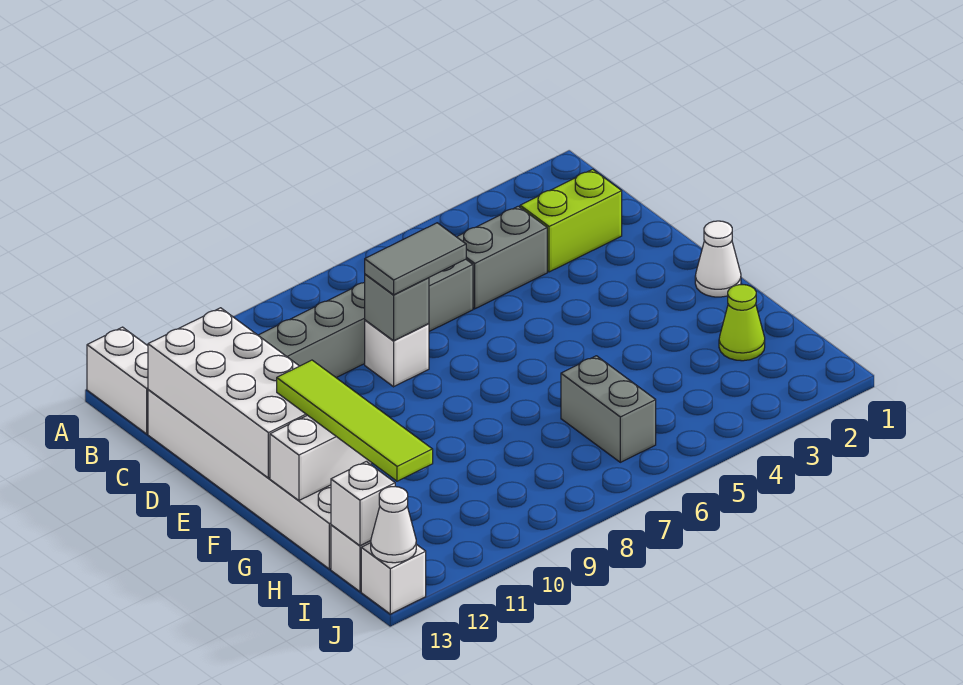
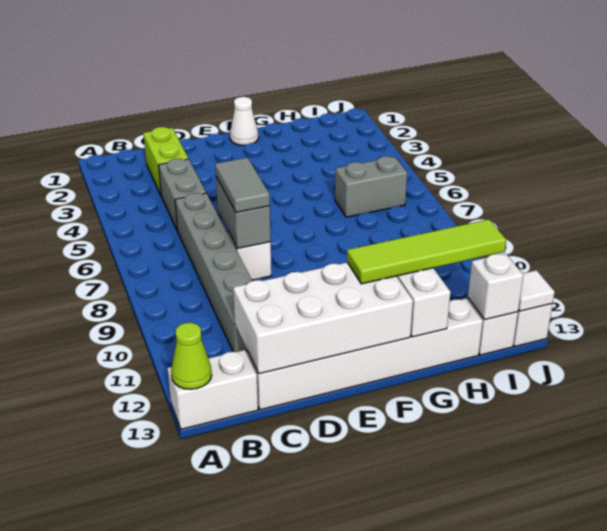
grey 1x1 brick [364,274,429,341] -> grey 1x2 brick [216,177,271,248]
lime 1x1 cone [719,285,765,361] -> lime 1x1 cone moved to [171,323,212,389]
white 1x1 cone [371,487,416,563] -> white 1x1 tile [518,270,555,311]

